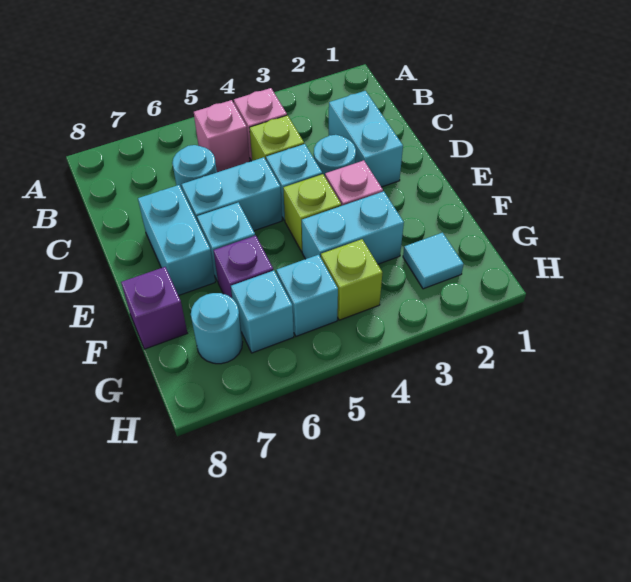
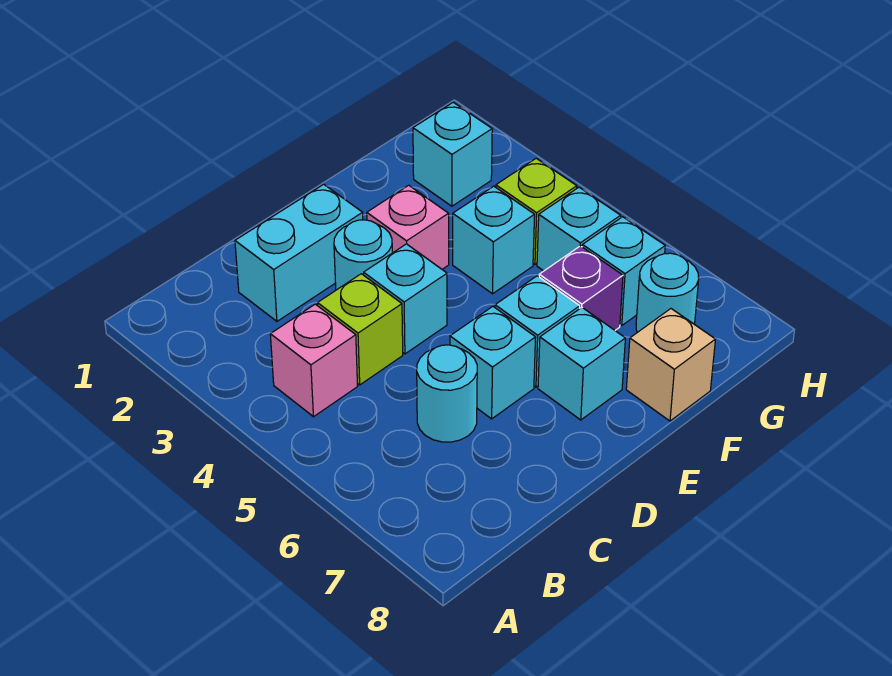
pink 1x1 brick [194,100,250,172] -> none
cyan 1x2 brick [181,157,282,231] -> cyan 1x1 brick [450,307,536,419]
cyan 1x2 brick [138,185,215,296] -> cyan 1x1 brick [538,308,625,420]
lime 1x1 brick [283,174,341,252] -> none
cyan 1x2 brick [302,191,404,264] -> cyan 1x1 brick [453,186,535,294]
purple 1x1 brick [121,267,187,349] -> tan 1x1 brick [626,309,715,421]
cyan 1x1 tile [403,233,464,289] -> cyan 1x1 brick [413,102,492,206]

